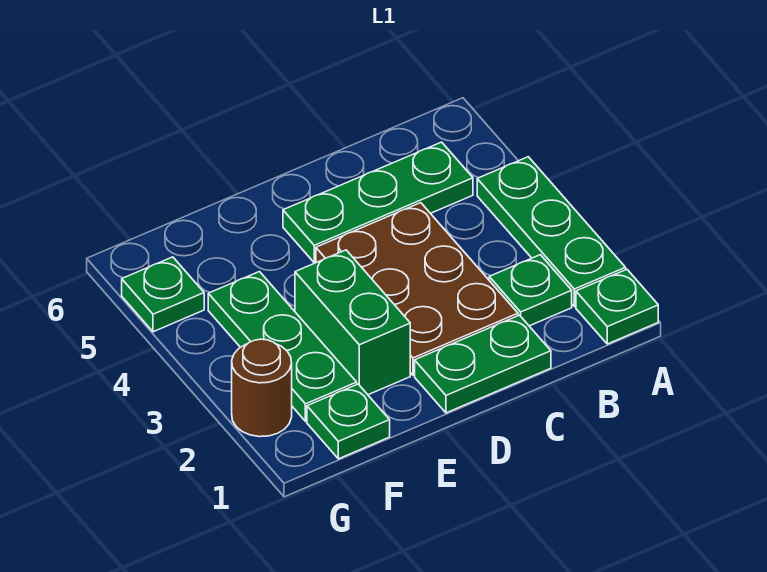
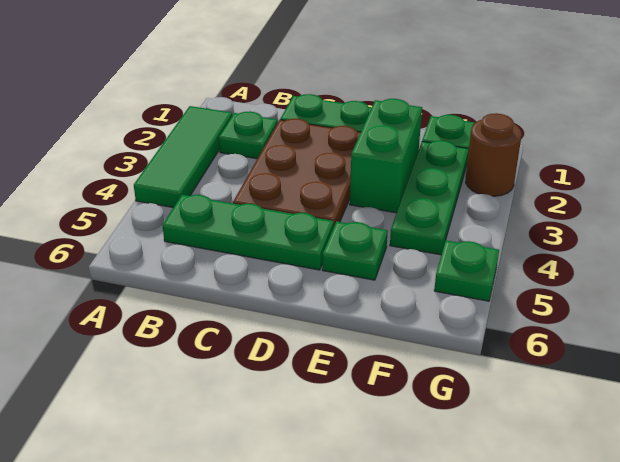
green 1x1 plate [576,269,658,344] -> green 1x1 plate moved to [322,221,388,280]
green 1x3 plate [477,157,626,307] -> green 1x3 tile [134,106,232,207]

